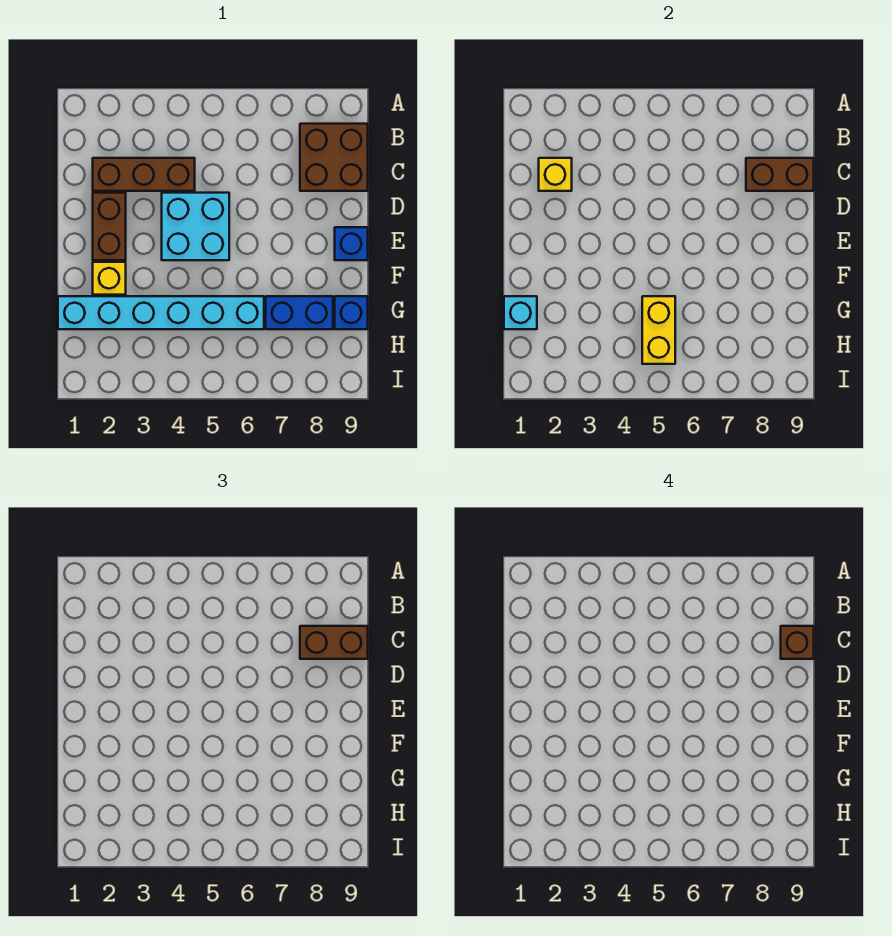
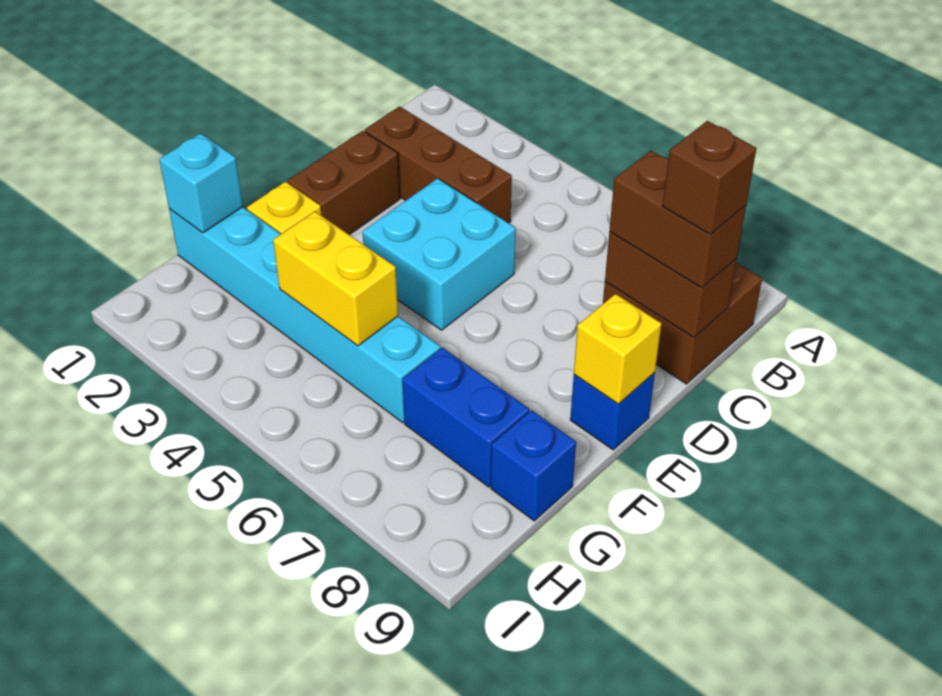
yellow 1x1 brick [539,158,572,191] -> yellow 1x1 brick moved to [574,294,662,404]
yellow 1x2 brick [642,296,675,364] -> yellow 1x2 brick turned to [273,211,398,346]

